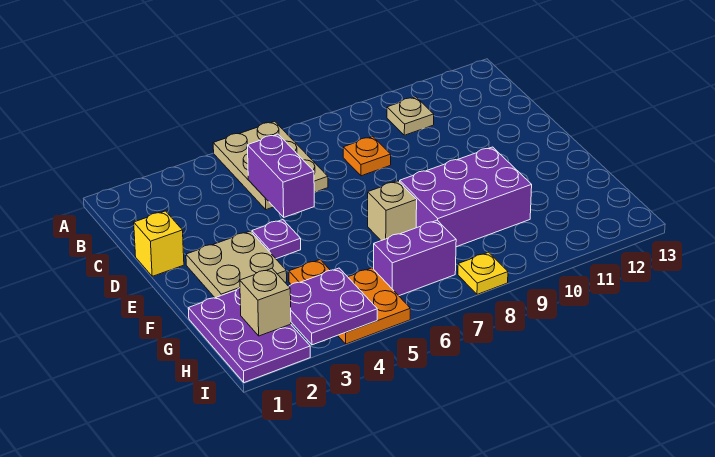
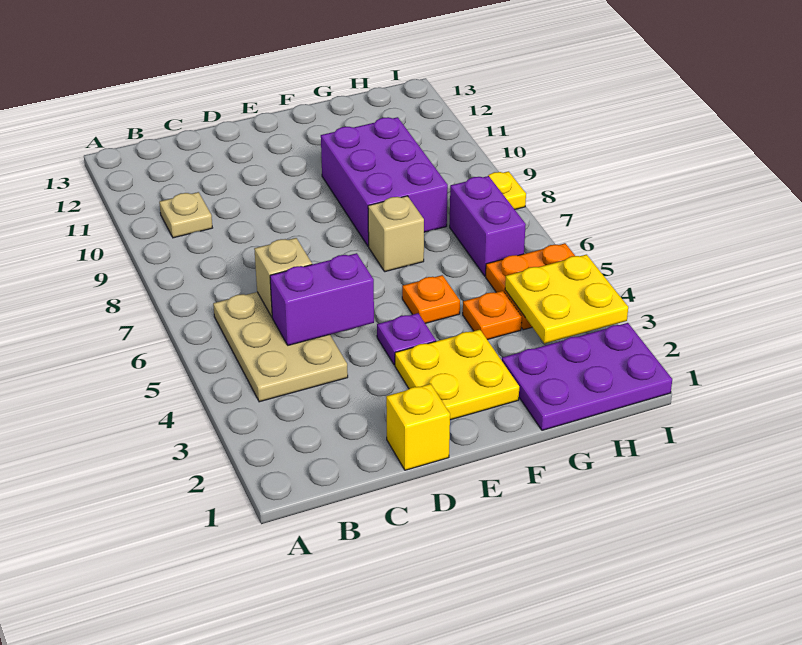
tan 2x3 plate [213,121,328,210] -> tan 2x3 plate turned to [213,292,348,402]
orange 1x1 plate [343,137,391,176] -> orange 1x1 plate moved to [402,275,460,323]
tan 2x2 plate [186,231,287,298] -> yellow 2x2 plate [395,330,519,420]
tan 1x1 brick [240,269,291,336] -> tan 1x1 brick moved to [254,238,312,317]
purple 2x2 plate [289,268,377,345] -> yellow 2x2 plate [505,255,628,344]

